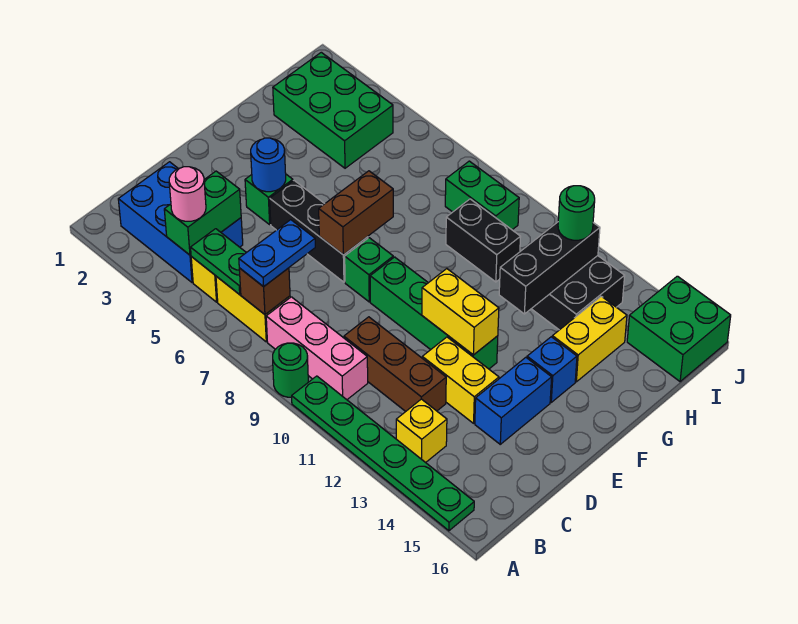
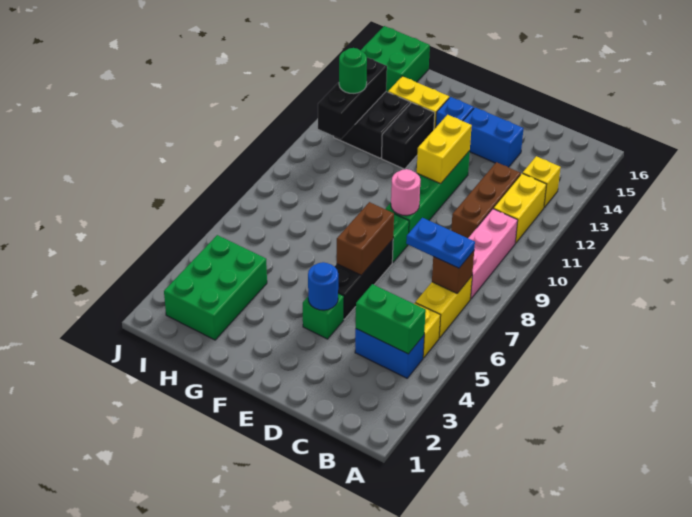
green 1x1 round brick [273,343,308,397] -> none
green 1x6 plate [292,376,474,531] -> none
blue 2x3 brick [118,162,243,283] -> blue 1x2 brick [355,329,424,378]
pink 1x1 round brick [169,167,206,221] -> pink 1x1 round brick moved to [391,169,421,216]
green 1x2 plate [191,229,246,295] -> none
yellow 1x2 brick [422,337,499,423] -> yellow 1x2 brick moved to [493,173,546,243]
brown 1x2 brick [319,171,393,255] -> brown 1x2 brick turned to [337,202,394,275]
black 1x3 brick [499,222,600,314] -> black 1x3 brick turned to [318,58,387,139]
black 1x2 brick [446,199,520,282] -> black 1x2 brick moved to [382,102,435,169]
green 1x2 brick [445,161,519,230] -> none

